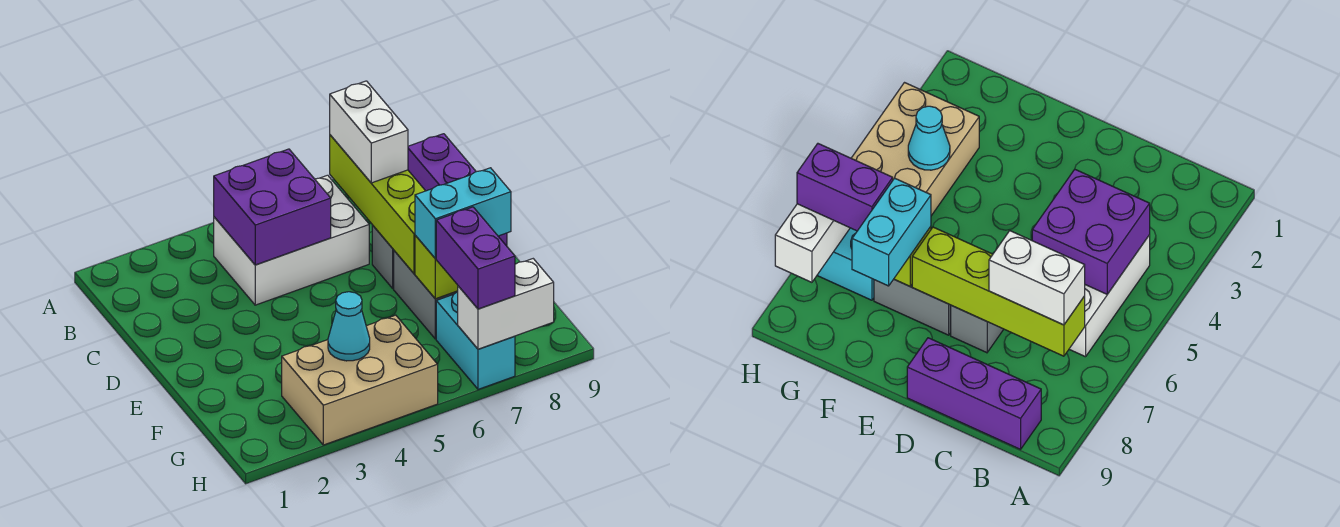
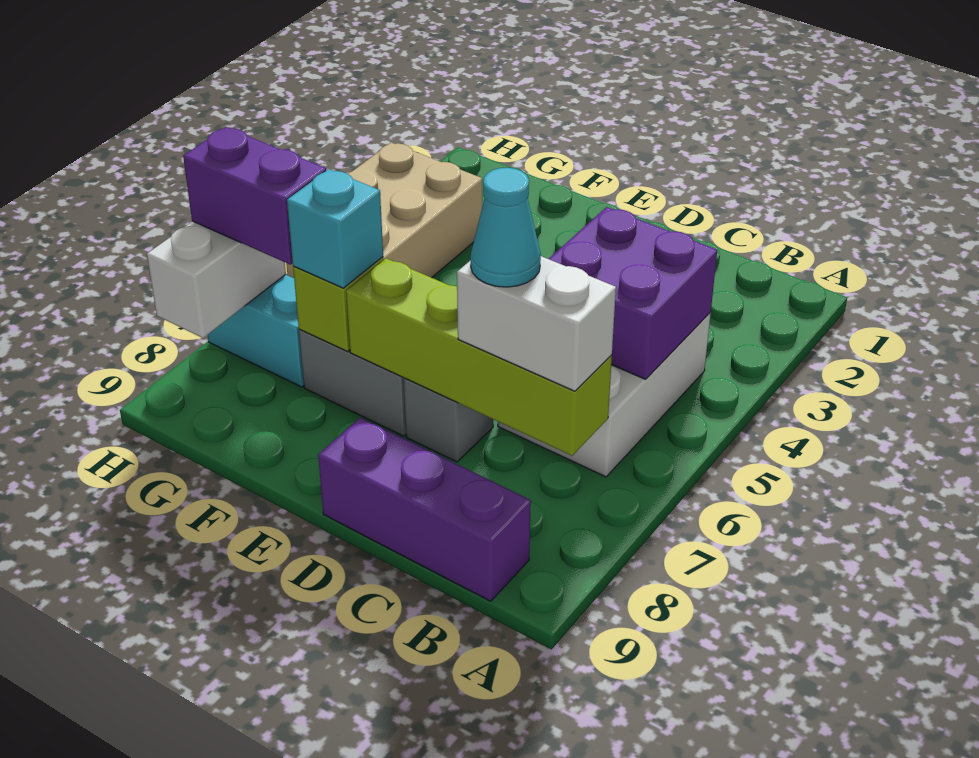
cyan 1x2 brick [415,168,511,259] -> cyan 1x1 brick [287,169,383,288]
cyan 1x1 cone [328,292,370,361] -> cyan 1x1 cone moved to [471,168,541,287]

